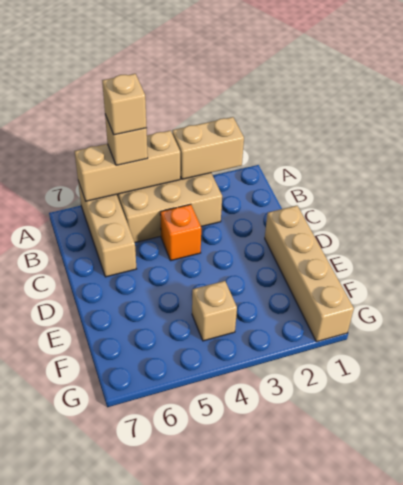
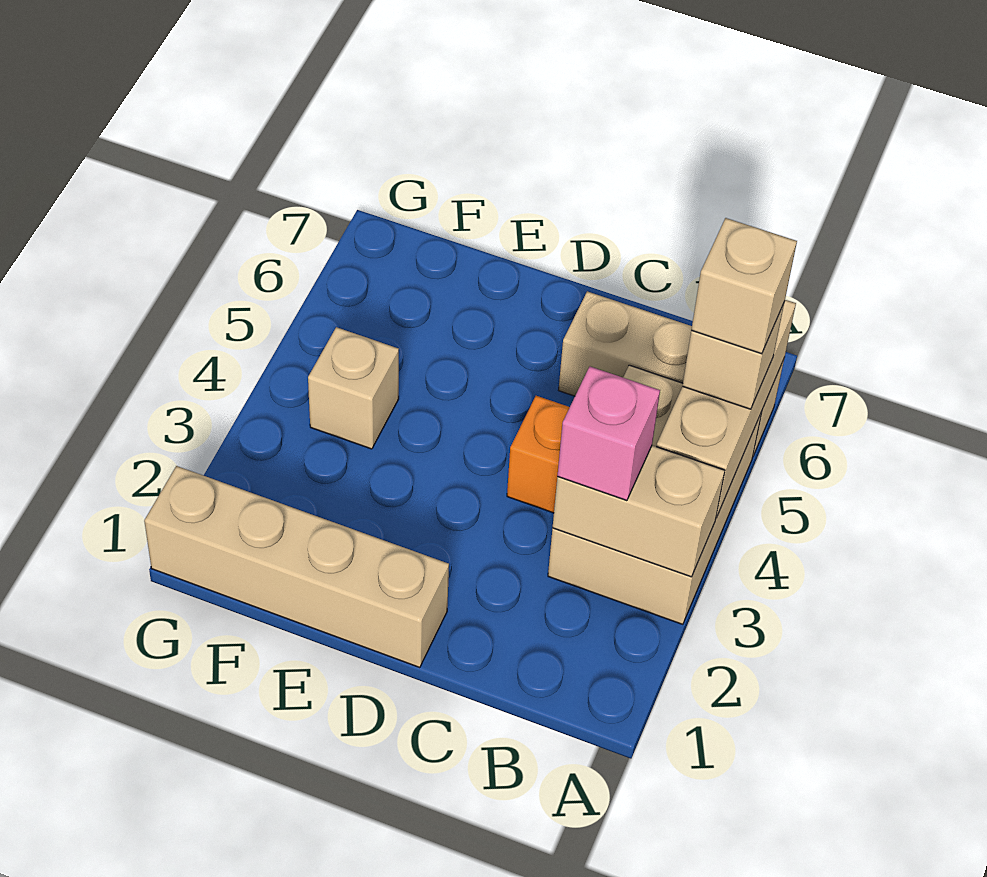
tan 1x2 brick [172,117,244,179] -> tan 1x2 brick turned to [553,445,725,577]
none -> pink 1x1 brick [557,367,660,501]

